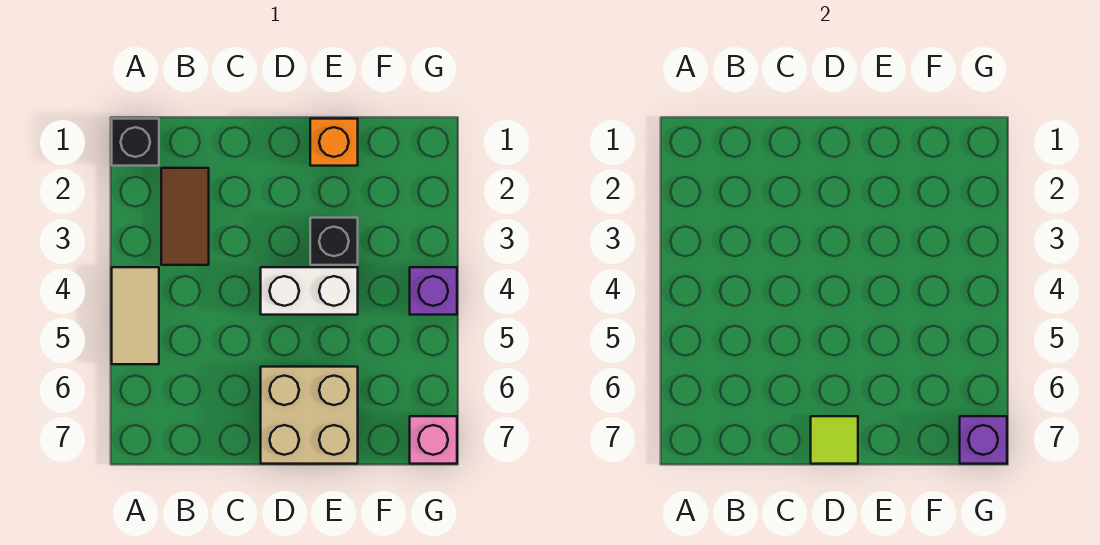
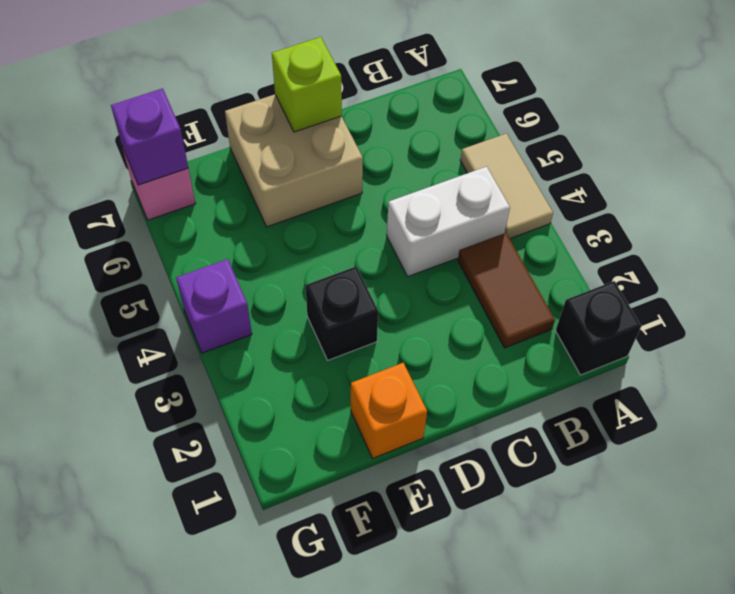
white 1x2 brick [261,267,358,315] -> white 1x2 brick moved to [387,166,510,276]
lime 1x1 tile [811,416,858,464] -> lime 1x1 brick [272,37,342,132]

